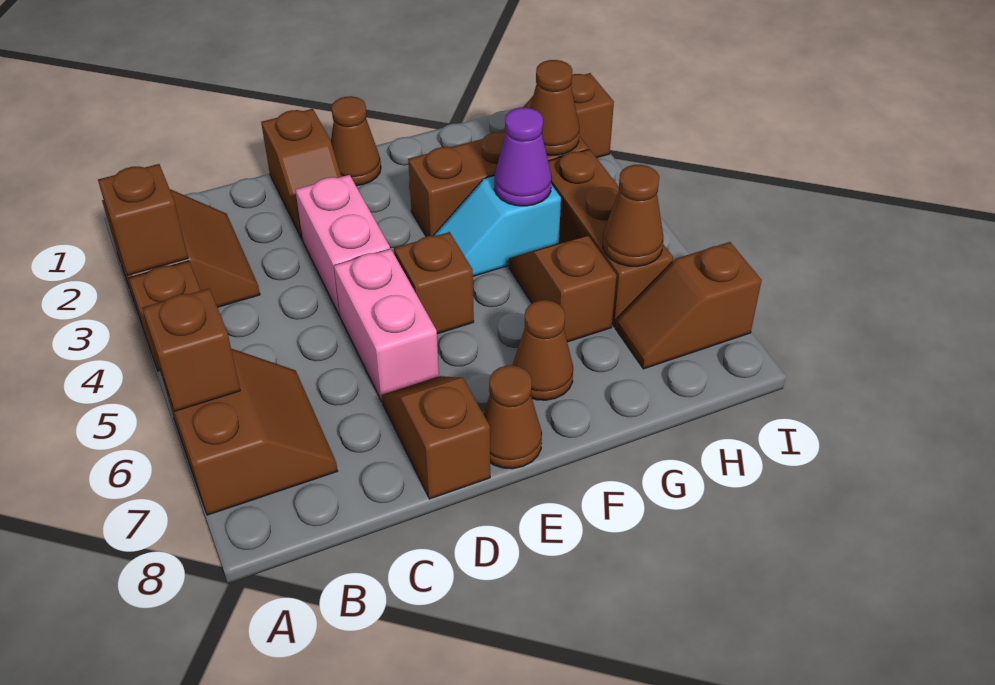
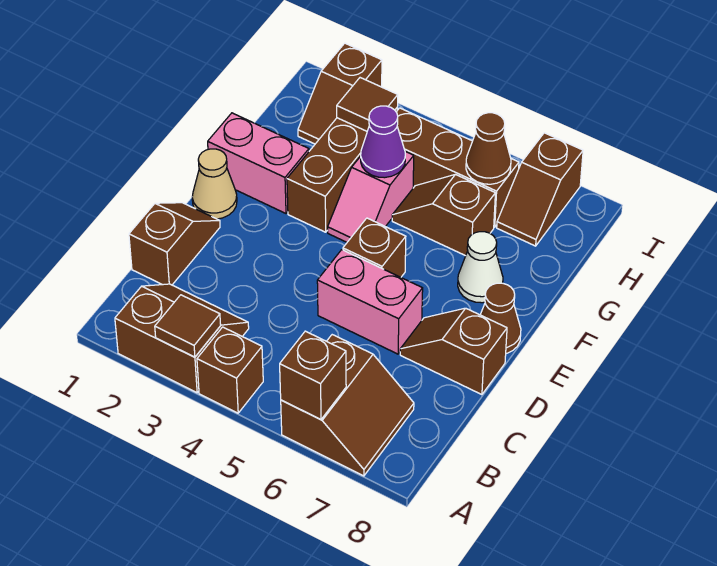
brown 1x1 brick [98,164,188,275] -> brown 1x1 tile [155,295,221,357]
brown 2x2 slope [161,349,337,515] -> brown 2x2 slope turned to [281,335,414,476]
brown 1x2 slope [261,109,341,241] -> brown 1x2 slope turned to [129,203,220,285]
pink 1x2 brick [295,175,390,316] -> pink 1x2 brick moved to [208,113,309,213]
brown 1x1 cone [331,96,381,186] -> tan 1x1 cone [192,149,237,219]
cyan 1x2 slope [434,176,561,276] -> pink 1x2 slope [328,151,414,242]
brown 1x1 cone [513,300,573,400] -> white 1x1 cone [458,232,503,303]
brown 1x1 cone [530,60,579,155] -> brown 1x1 tile [337,78,398,131]

